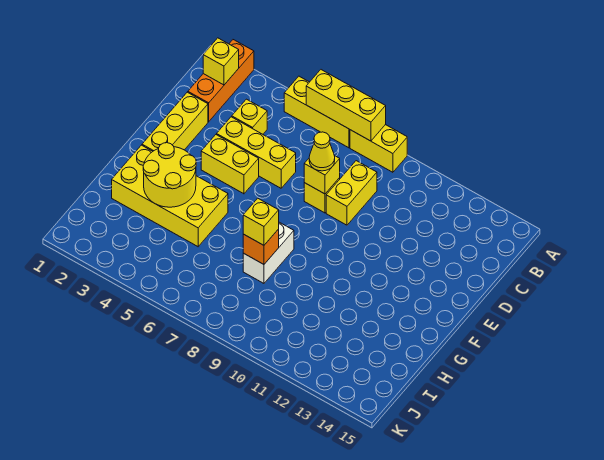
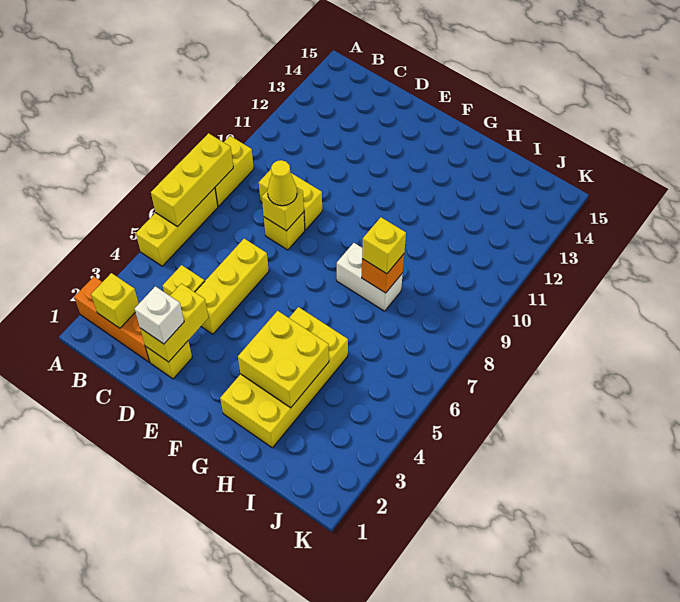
yellow 1x3 brick [142,92,208,151] -> yellow 1x1 brick [146,341,192,379]
none -> white 1x1 brick [134,286,184,344]
yellow 1x2 brick [201,135,259,194] -> yellow 1x2 brick moved to [140,283,208,362]
yellow 2x2 round brick [143,143,196,207] -> yellow 2x2 brick [238,311,329,408]

